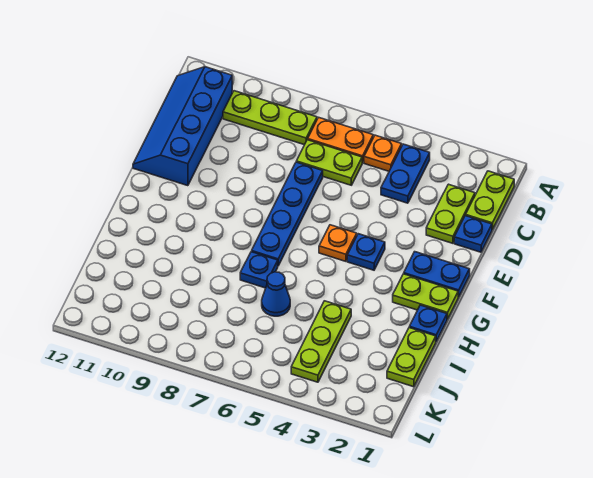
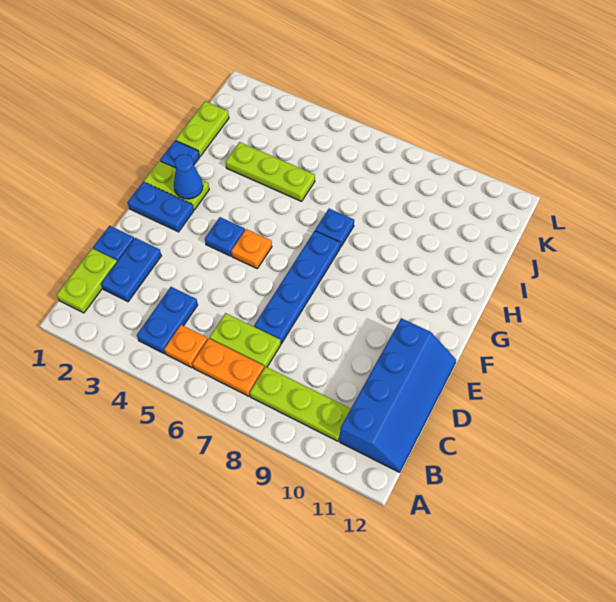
lime 1x2 plate [426,184,475,243] -> blue 1x2 plate [101,238,161,302]
lime 1x3 plate [291,301,351,382] -> lime 1x3 plate turned to [226,142,315,201]
blue 1x1 cone [262,272,290,316] -> blue 1x1 cone moved to [174,154,203,199]

